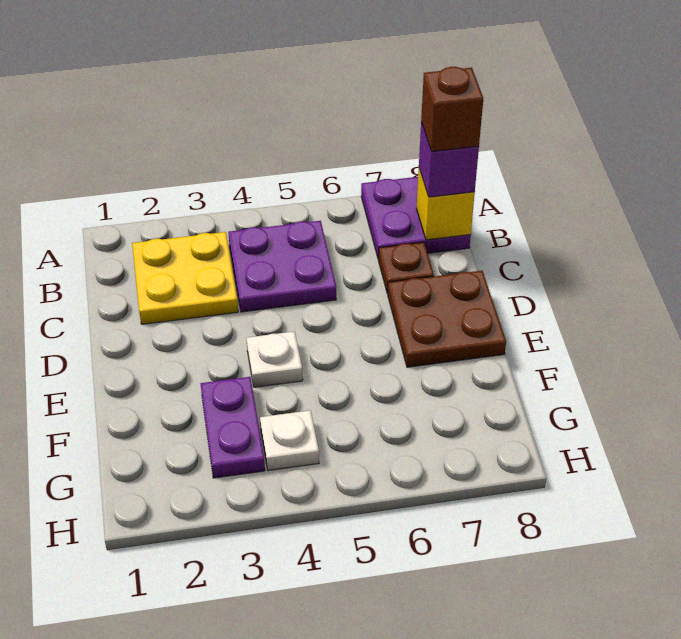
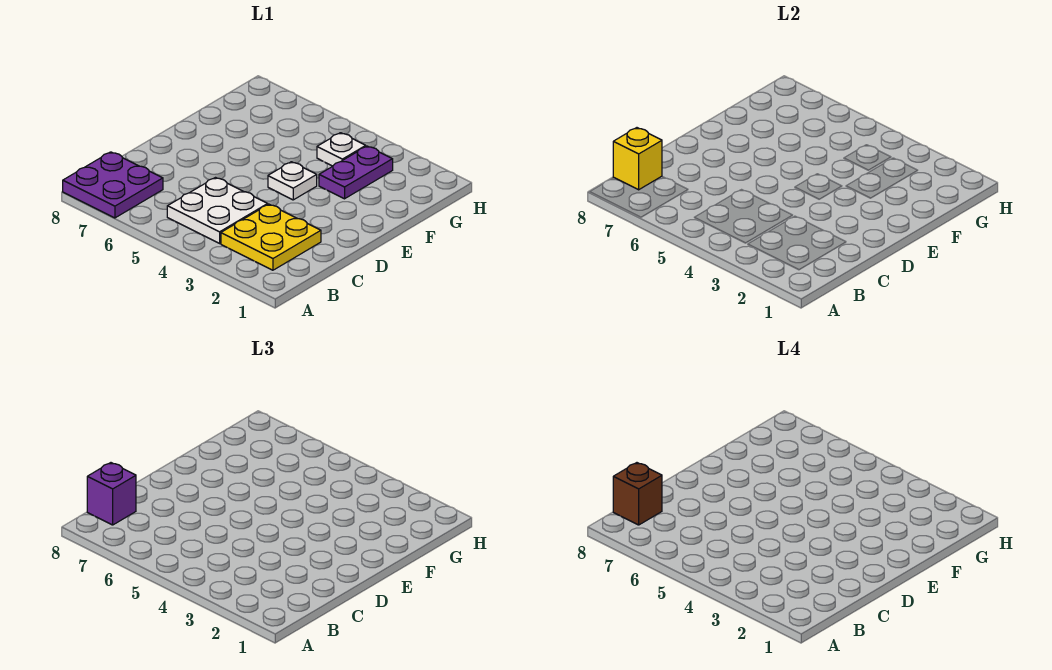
purple 2x2 plate [228,221,336,312] -> white 2x2 plate [167,178,268,243]
brown 1x1 plate [378,242,434,293] -> none
brown 2x2 plate [387,271,506,367] -> none

